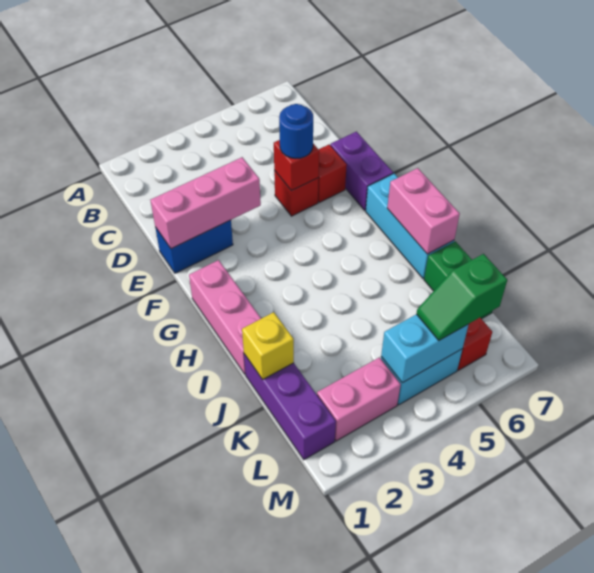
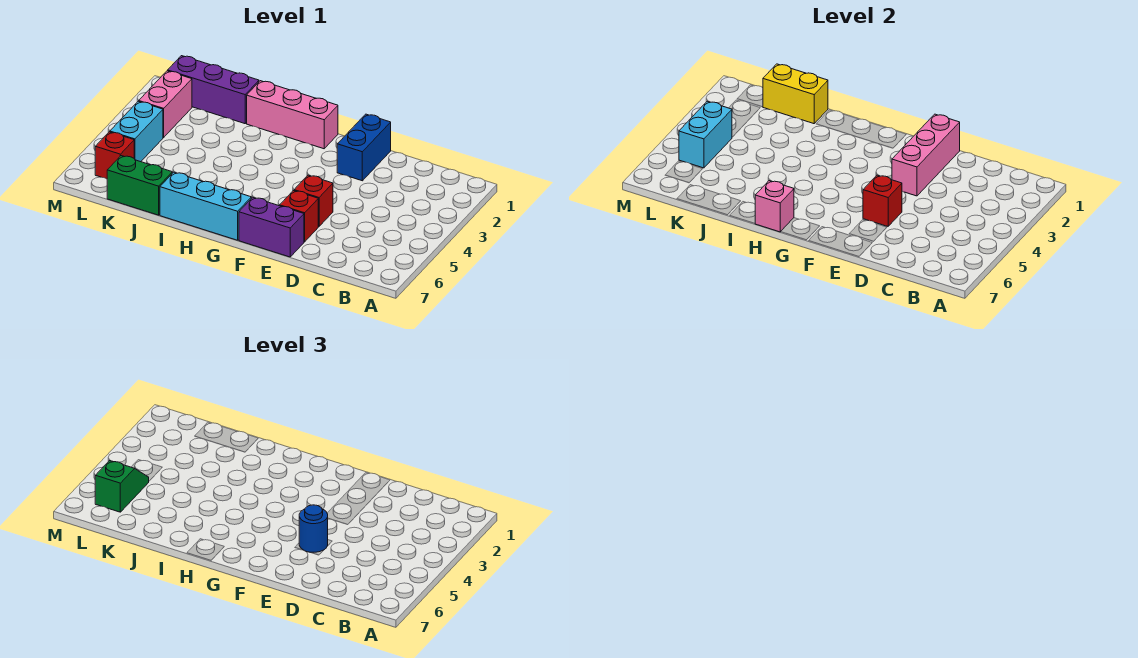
pink 1x2 brick [387,168,460,254] -> pink 1x1 brick [755,181,794,232]
yellow 1x1 brick [242,312,294,379] -> yellow 1x2 brick [763,64,828,124]

